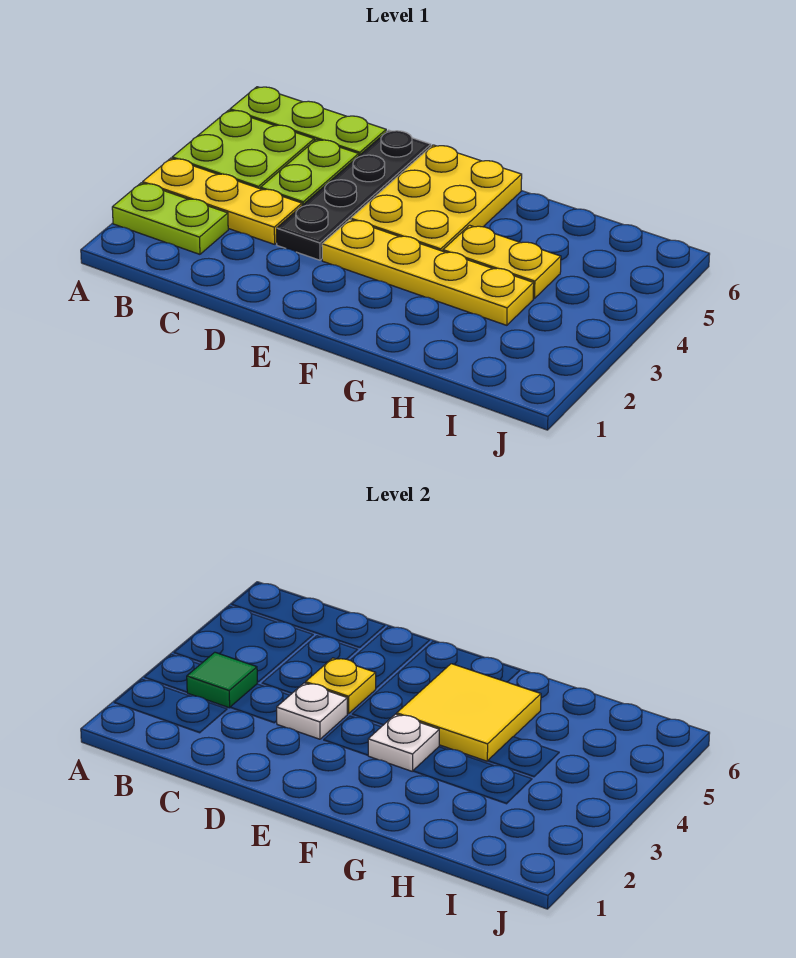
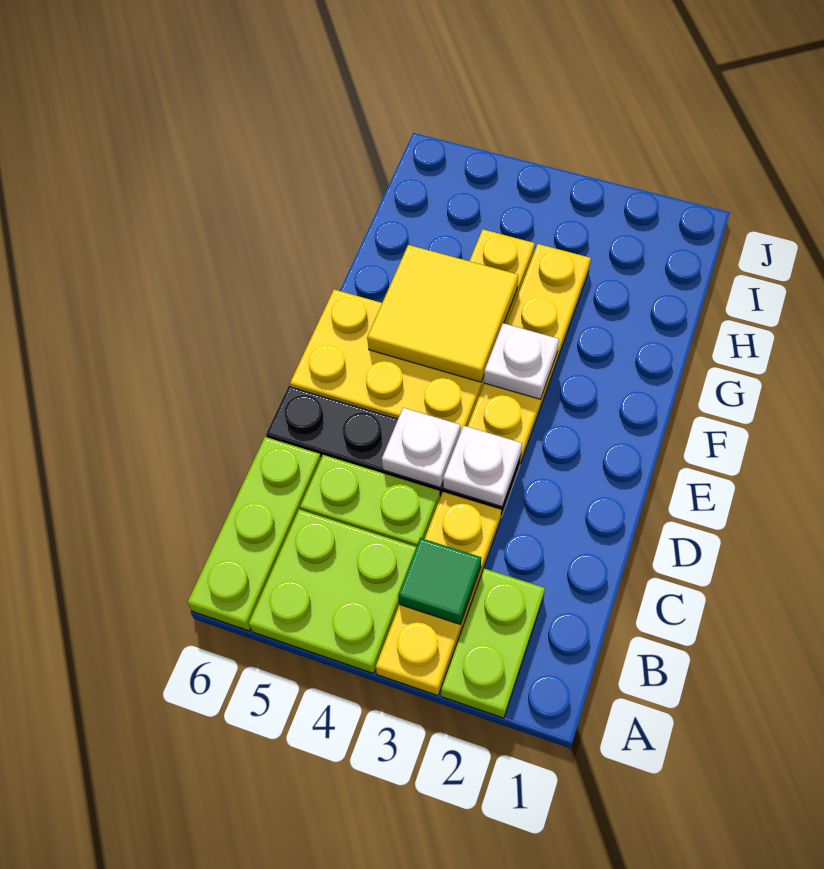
yellow 1x1 plate [306,658,376,714] -> white 1x1 plate [382,408,460,488]

